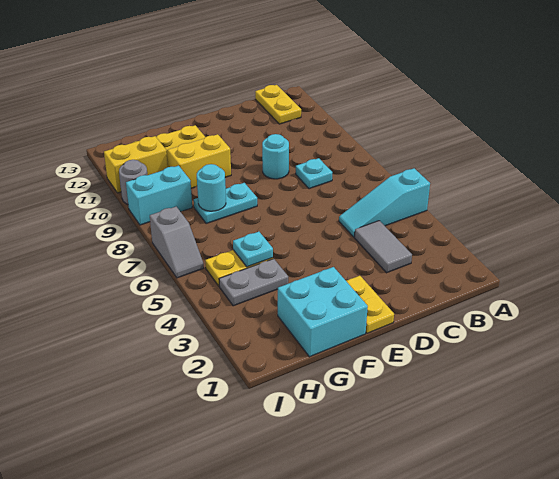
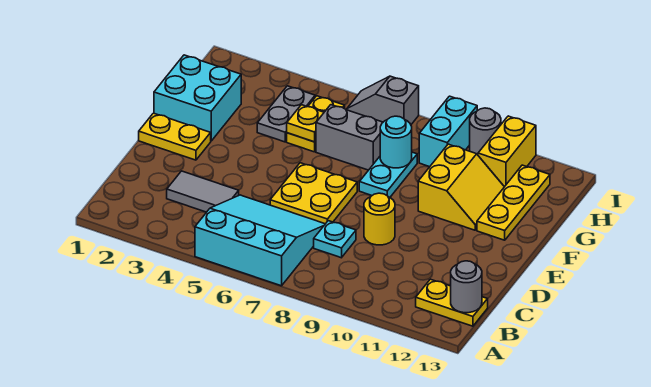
cyan 1x3 slope [339,168,430,237] -> cyan 3x3 slope [195,195,325,286]
none -> grey 1x1 round brick [451,261,482,313]
none -> yellow 2x2 plate [270,163,357,224]
cyan 1x1 round brick [262,134,289,179] -> yellow 1x1 round brick [364,193,395,245]
cyan 1x1 plate [233,232,273,267] -> yellow 1x1 plate [287,105,324,142]
none -> grey 1x2 brick [316,105,383,170]

